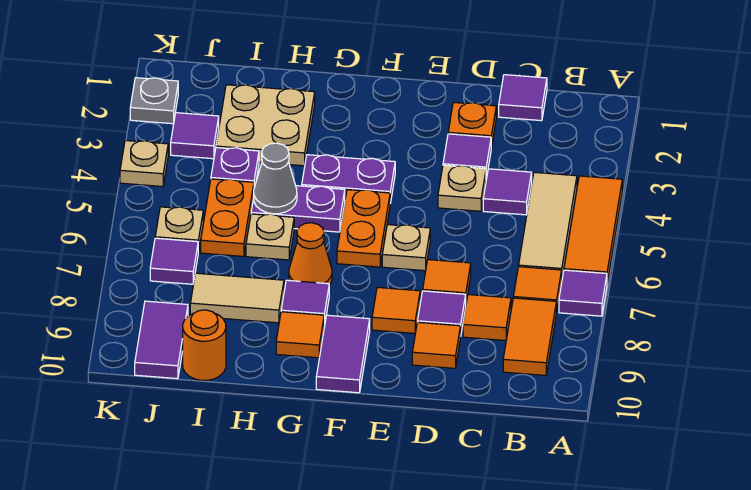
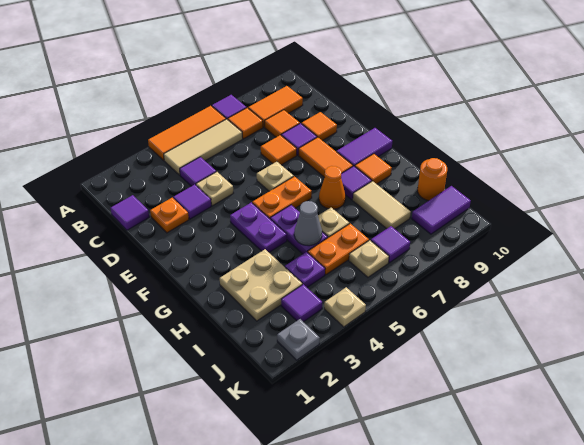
orange 1x1 tile [372,287,420,333] -> orange 1x2 tile [299,137,353,177]

